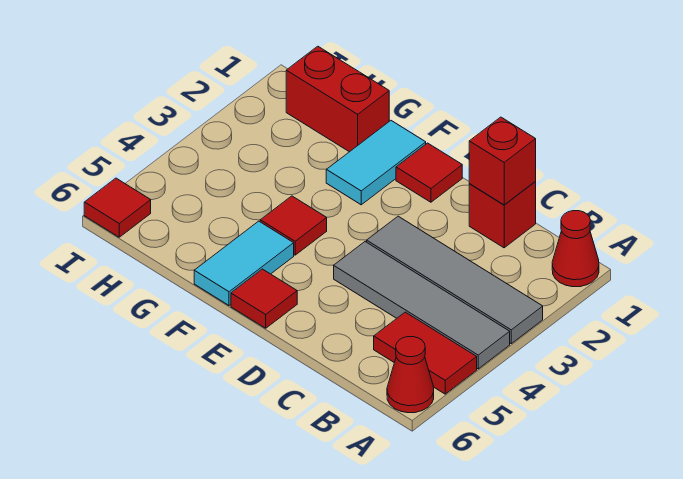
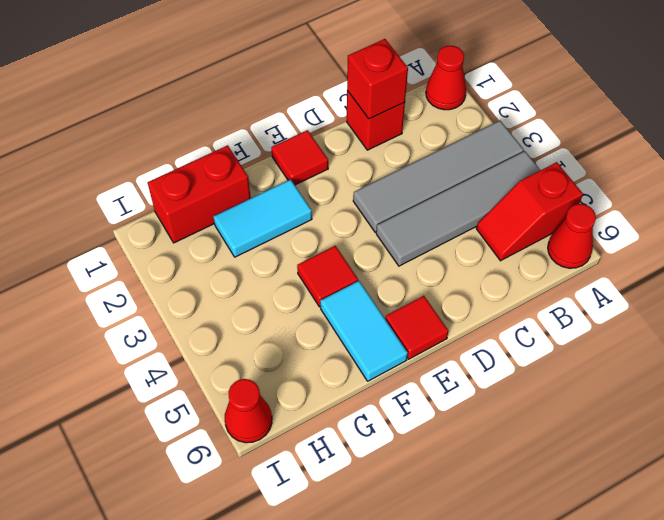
red 1x2 tile [374,312,477,394] -> red 1x2 slope [476,162,583,261]
cyan 1x2 tile [326,121,426,205] -> cyan 1x2 tile turned to [213,179,312,257]
red 1x1 tile [84,178,151,237] -> red 1x1 cone [225,379,272,443]

